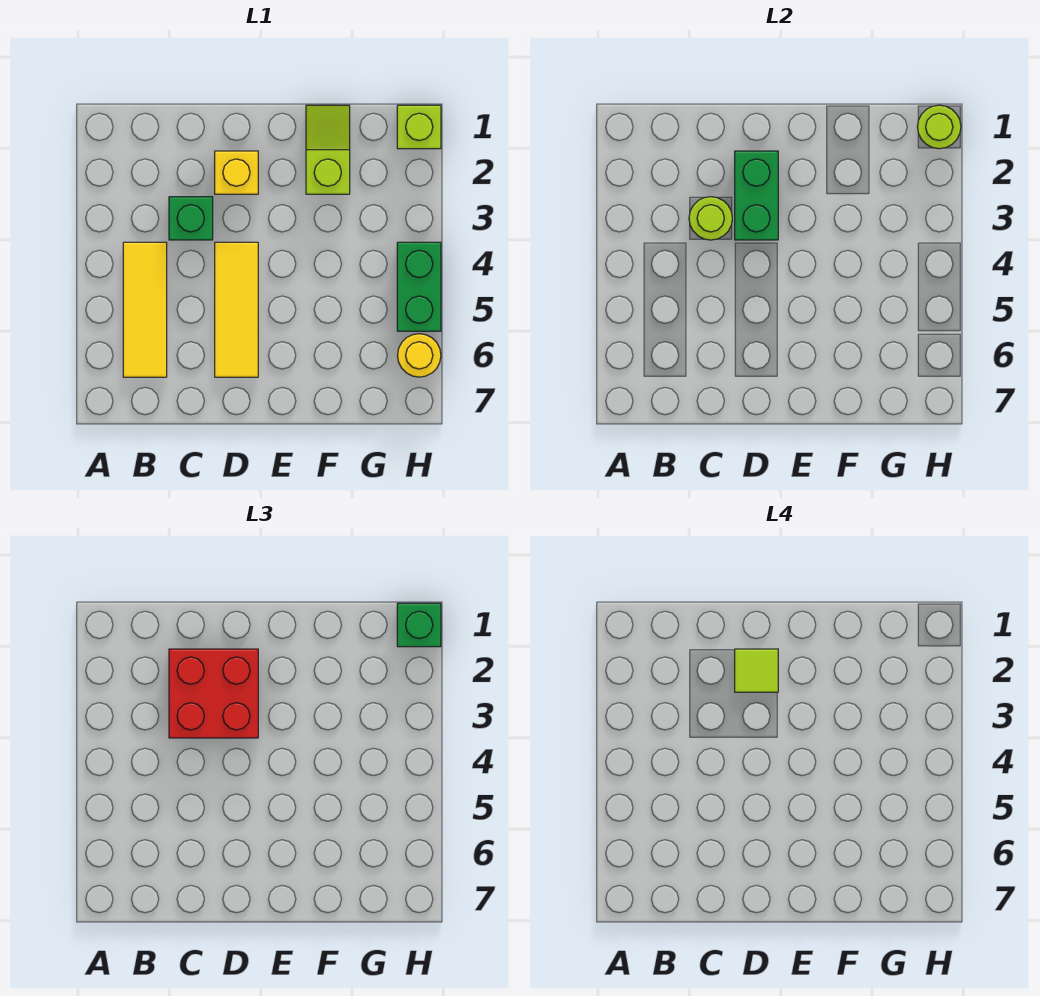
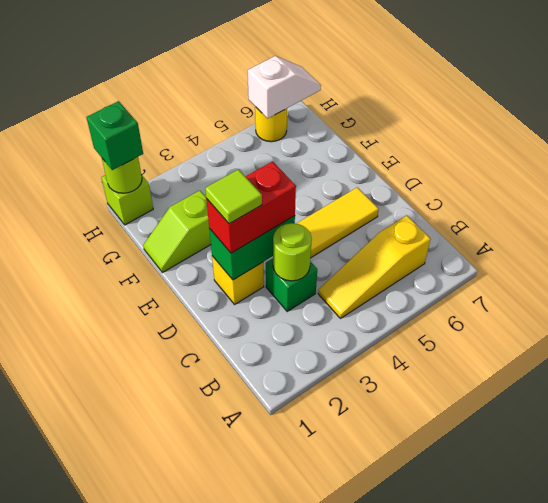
yellow 1x3 tile [123,242,167,377] -> yellow 1x3 slope [318,216,431,318]
red 2x2 brick [169,649,258,738] -> red 1x2 brick [206,162,296,253]
green 1x2 brick [397,242,441,331] -> none
none -> white 1x2 slope [248,56,321,118]

